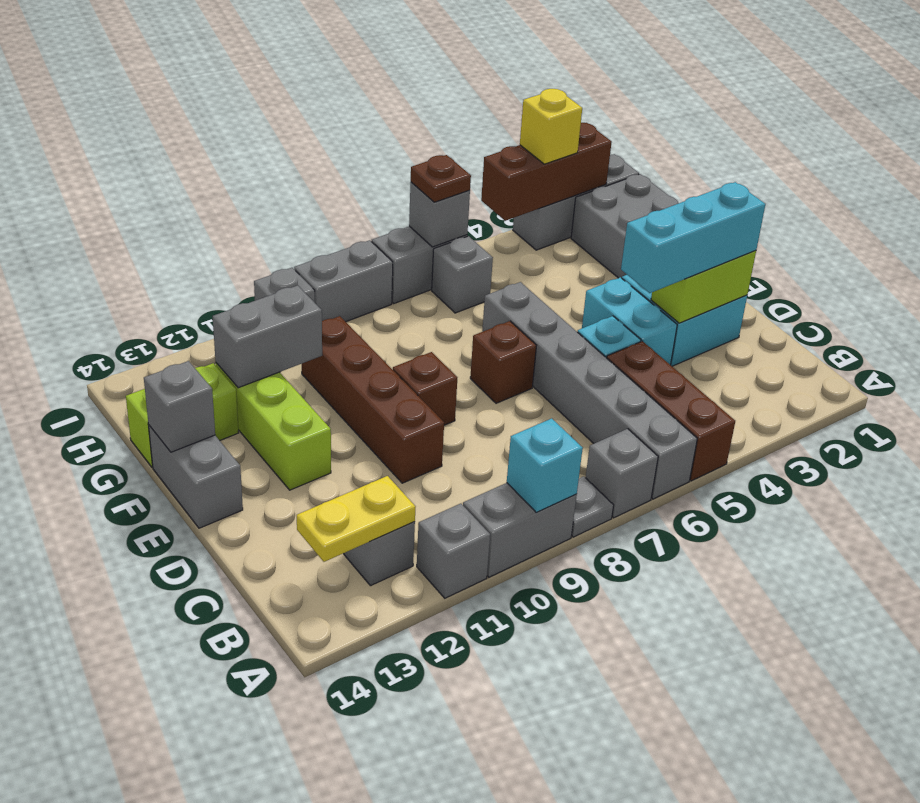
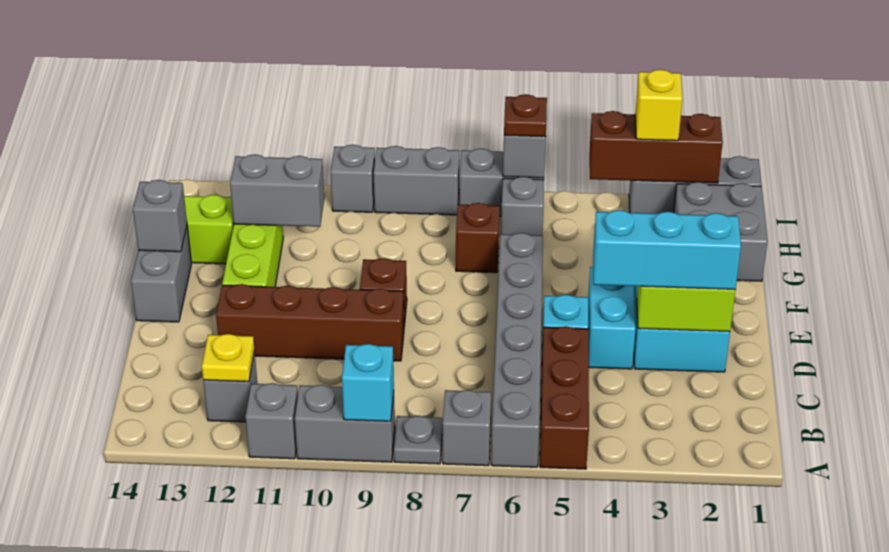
yellow 1x2 plate [297,476,416,562] -> yellow 1x1 plate [202,334,255,382]
brown 1x4 brick [302,316,444,483] -> brown 1x4 brick turned to [216,284,404,361]
brown 1x1 brick [470,321,536,403] -> brown 1x1 brick moved to [456,203,500,273]

